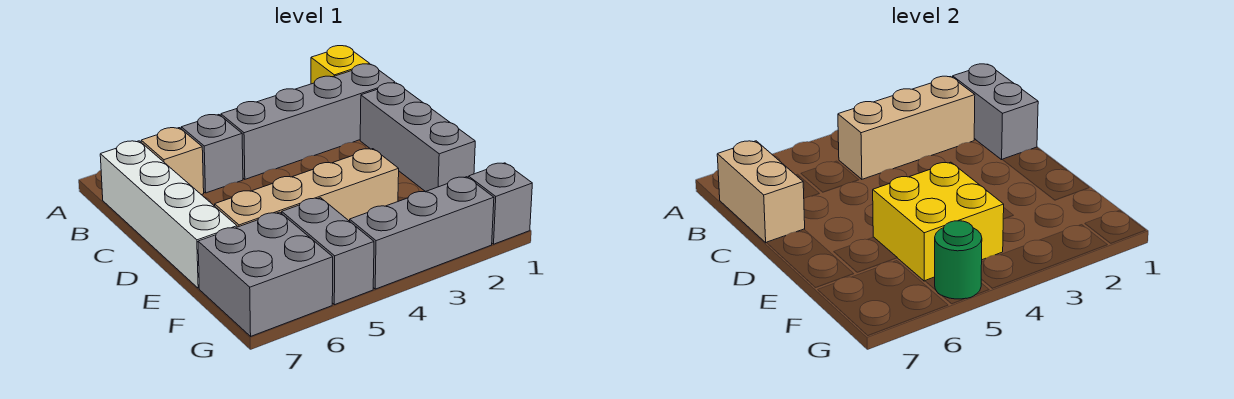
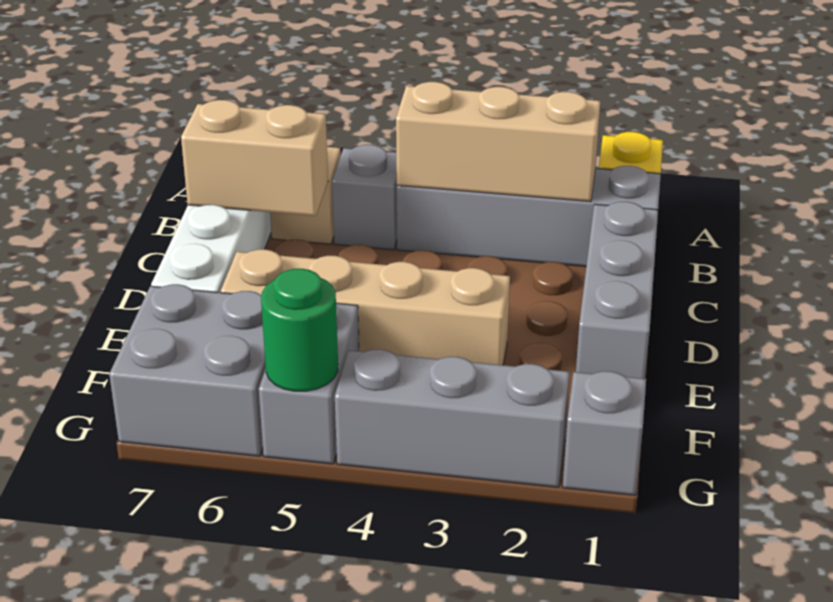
grey 1x2 brick [953,64,1038,160] -> none
tan 1x2 brick [717,141,805,243] -> tan 1x2 brick turned to [181,100,328,216]
yellow 2x2 brick [873,162,1004,281] -> none

